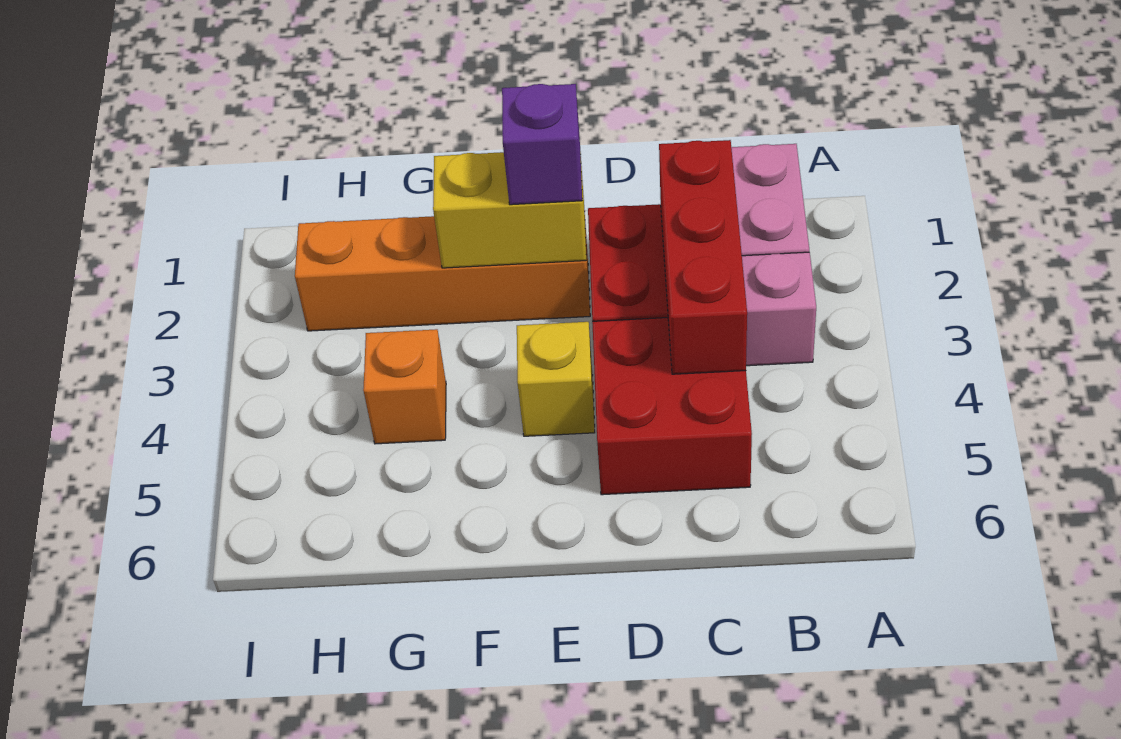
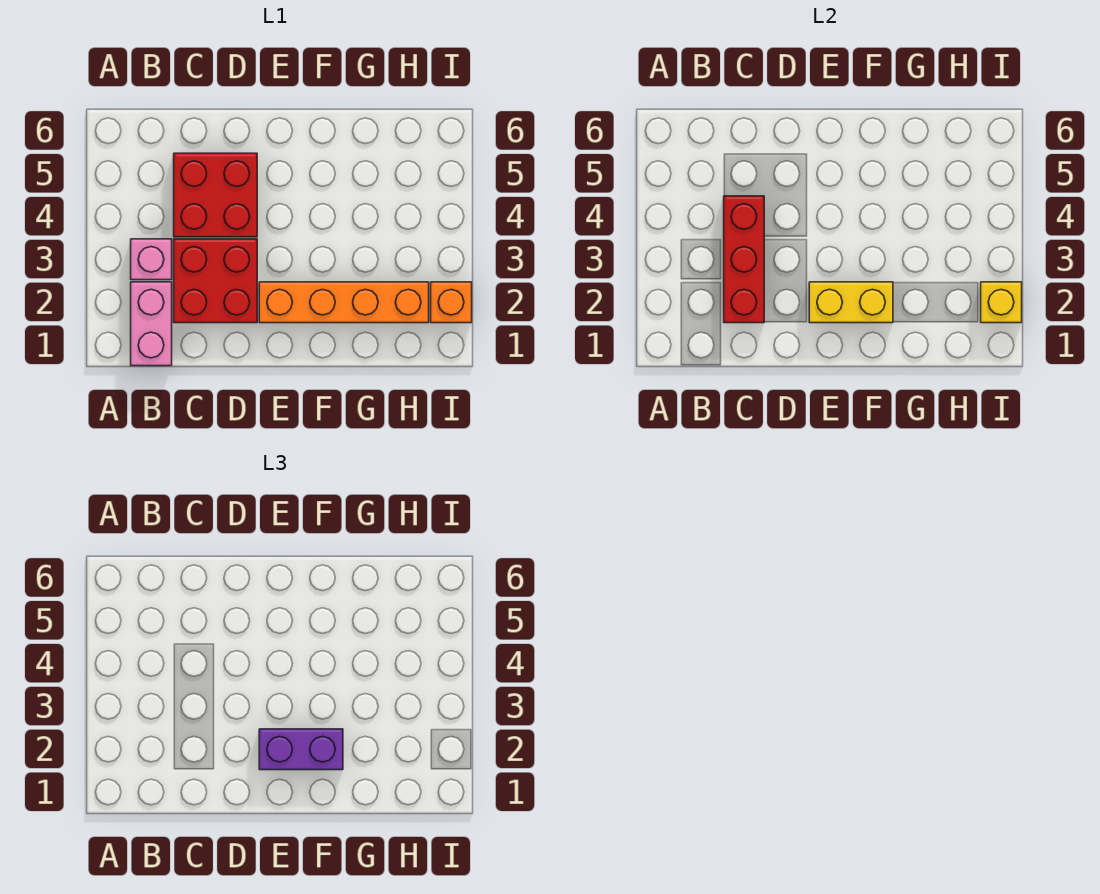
purple 1x1 brick [502,84,582,205] -> purple 1x2 brick [259,729,343,770]
yellow 1x1 brick [517,322,595,436] -> yellow 1x1 brick moved to [981,282,1022,323]
orange 1x1 brick [363,329,446,444] -> orange 1x1 brick moved to [431,282,472,323]

